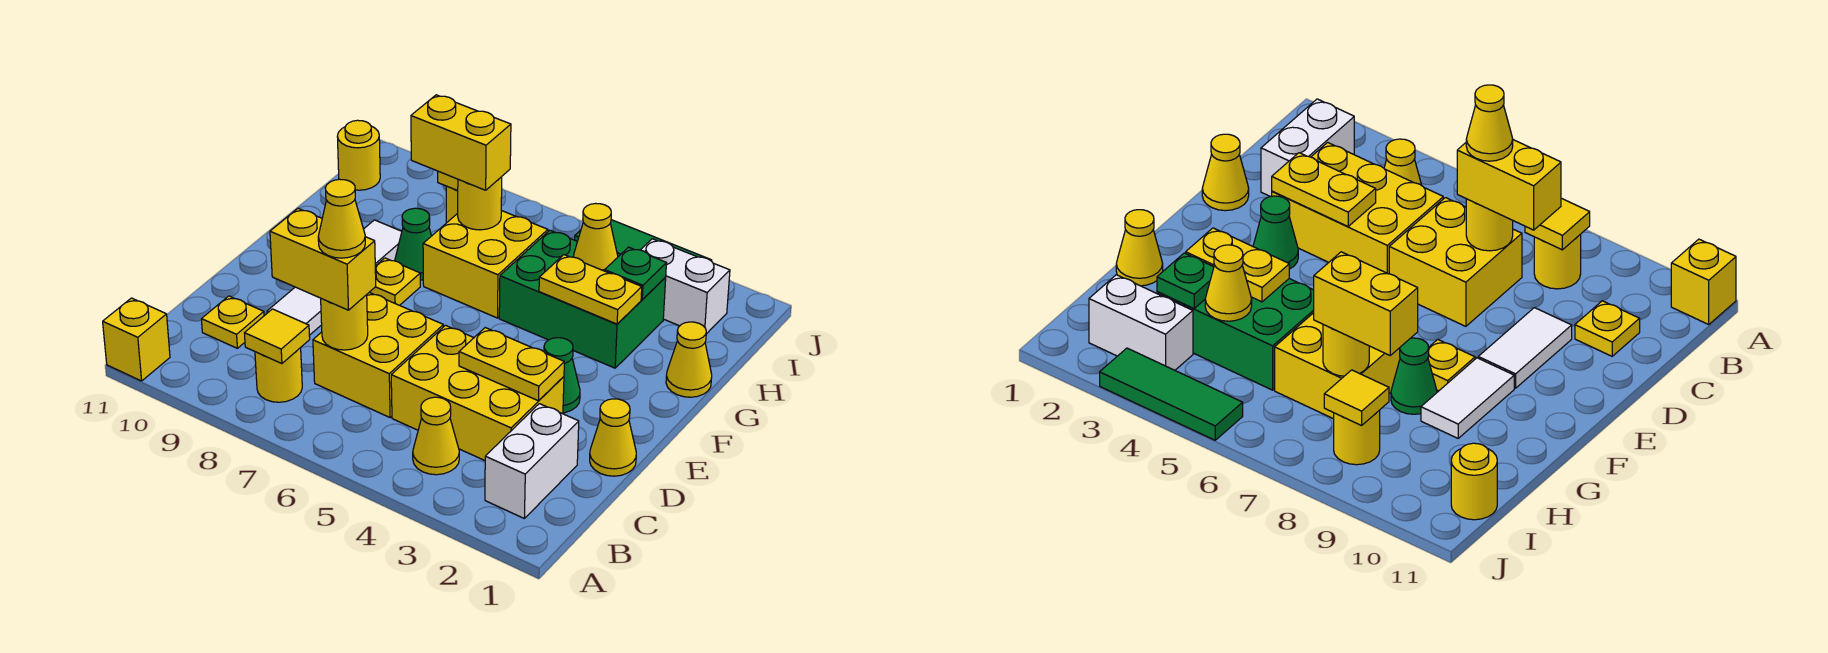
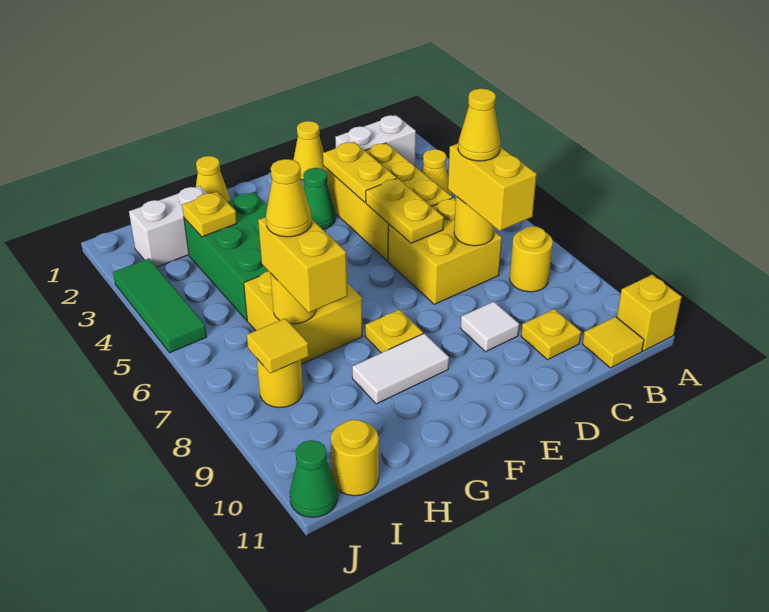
yellow 1x1 tile [244,309,310,364] -> yellow 1x1 tile moved to [583,317,644,368]
white 1x2 tile [267,287,322,335] -> white 1x1 tile [461,302,519,352]
yellow 1x2 plate [539,255,642,324] -> yellow 1x2 plate moved to [366,178,444,243]
green 1x1 cone [395,208,431,280] -> green 1x1 cone moved to [290,440,337,517]
green 1x1 plate [605,247,666,300] -> yellow 1x1 plate [182,192,237,237]
yellow 1x1 cone [574,203,618,271] -> yellow 1x1 cone moved to [266,159,312,237]
white 1x2 brick [641,239,730,334] -> white 1x2 brick turned to [129,186,207,267]

